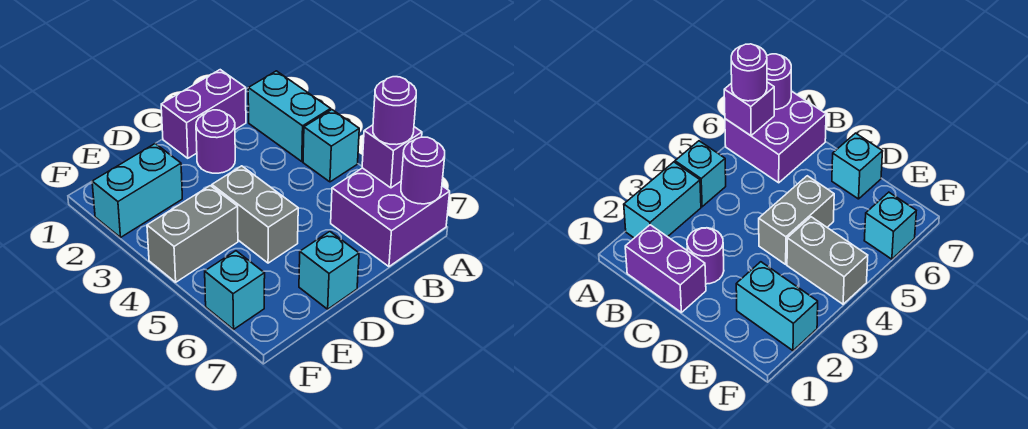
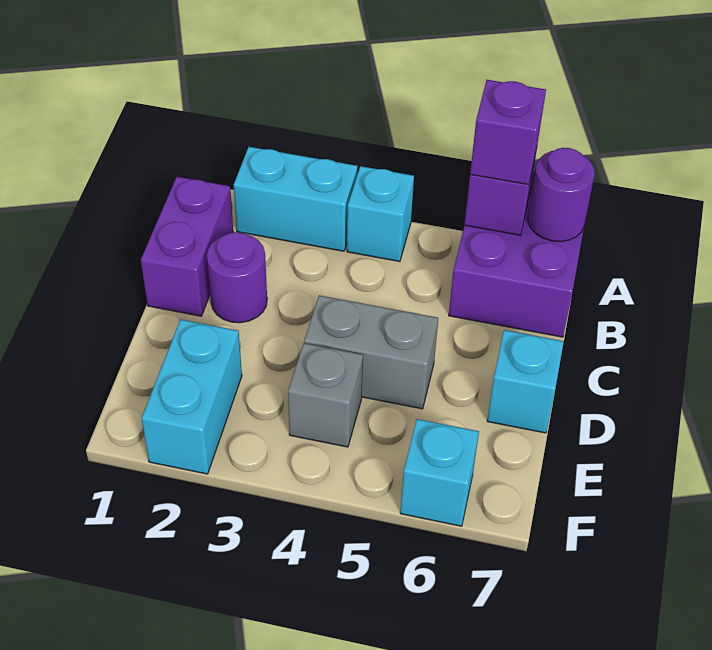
purple 1x1 round brick [373,77,416,145] -> purple 1x1 brick [470,80,546,185]
grey 1x2 brick [147,186,238,282] -> grey 1x1 brick [288,343,363,447]

